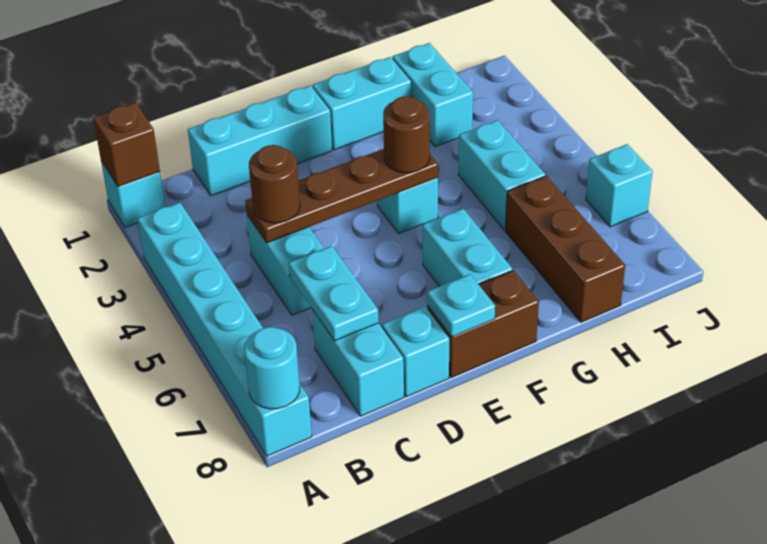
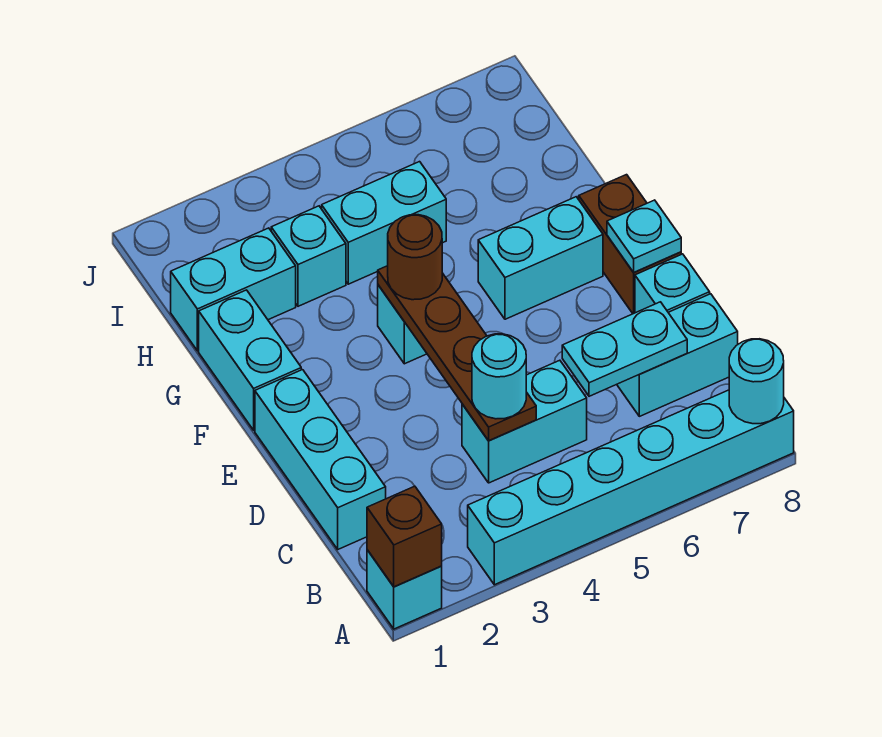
brown 1x1 round brick [249,145,300,223] -> cyan 1x1 round brick [472,334,526,419]
brown 1x3 brick [506,176,625,322] -> none
cyan 1x1 brick [586,144,653,227] -> cyan 1x1 brick moved to [271,206,346,306]

